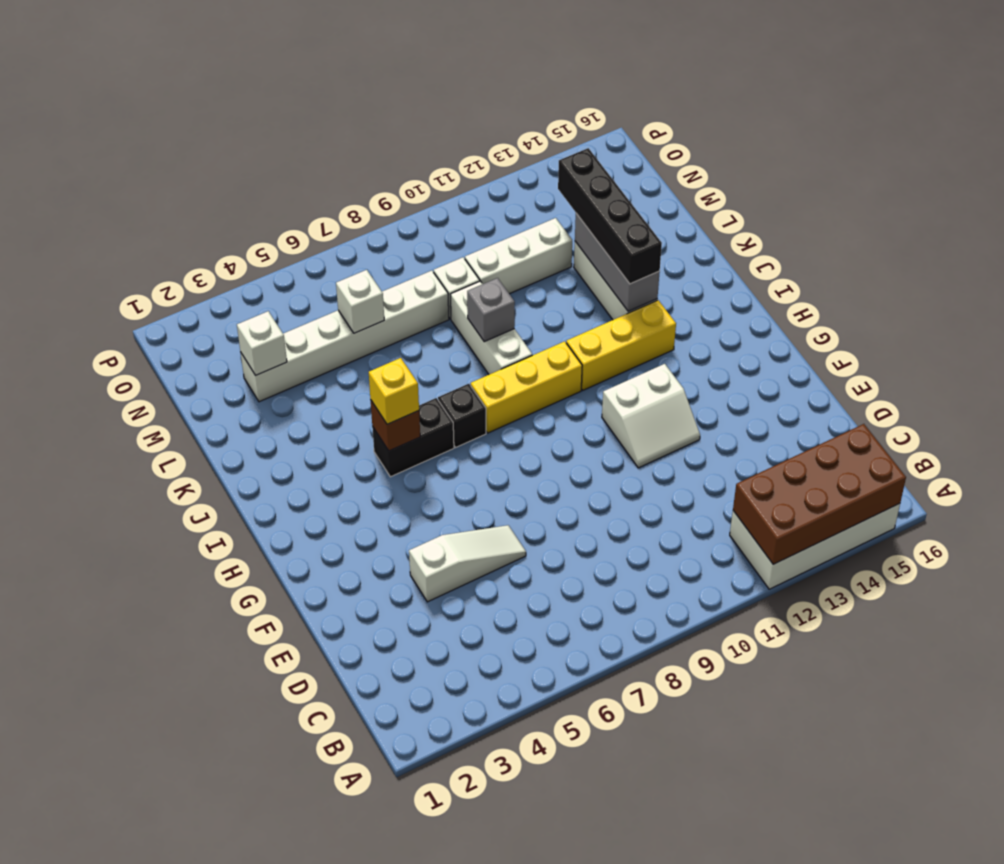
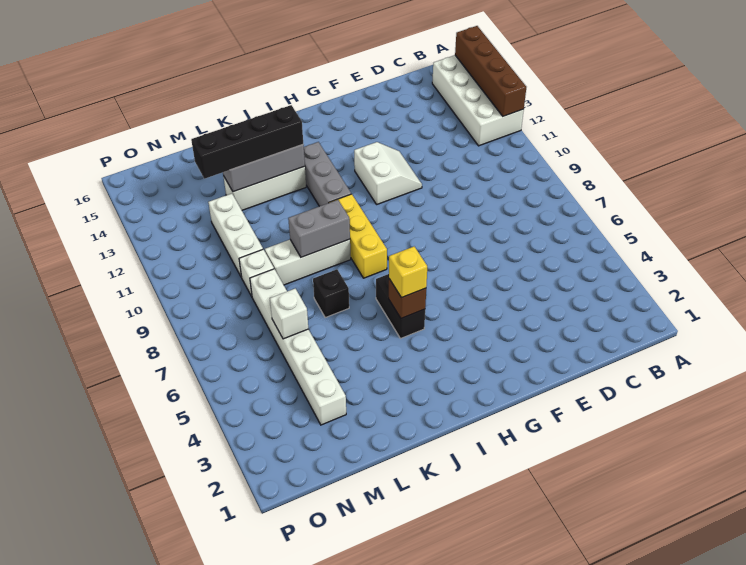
brown 2x4 brick [733,424,906,564] -> brown 1x4 brick [455,26,526,116]
white 1x3 slope [409,525,526,602] -> none
black 1x1 brick [438,384,486,447] -> black 1x1 brick moved to [313,269,349,317]
yellow 1x3 brick [566,300,676,390] -> grey 1x3 brick [304,142,351,206]
grey 1x1 brick [467,278,515,342] -> grey 1x2 brick [288,200,350,257]
white 1x1 brick [237,311,287,375] -> none

